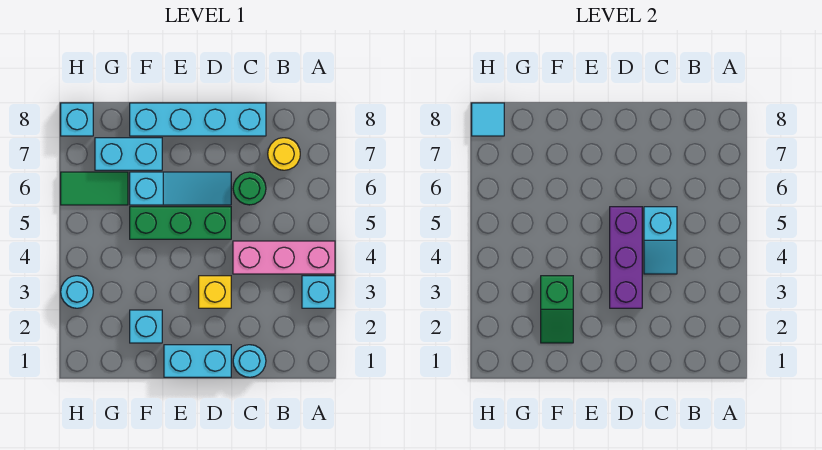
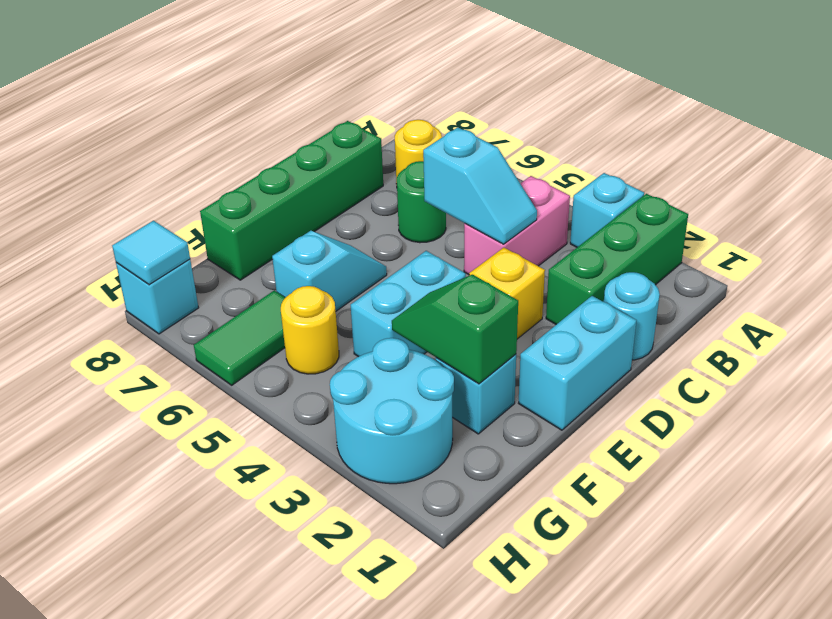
pink 1x3 brick [233,241,335,274] -> pink 1x2 brick [464,176,570,275]
cyan 1x4 brick [130,103,266,136] -> green 1x4 brick [200,121,383,280]
purple 1x3 brick [610,207,642,308] -> none
green 1x3 brick [130,207,231,239] -> green 1x3 brick moved to [546,194,688,325]
cyan 1x3 slope [130,172,231,205] -> cyan 1x2 slope [272,231,387,311]
green 1x2 slope [541,276,573,343] -> green 1x2 slope turned to [392,275,518,384]
cyan 1x2 brick [95,138,162,170] -> cyan 1x2 brick moved to [351,251,466,357]
none -> yellow 1x1 round brick [281,286,339,374]
cyan 1x1 round brick [61,276,93,308] -> cyan 2x2 round brick [330,338,454,484]

